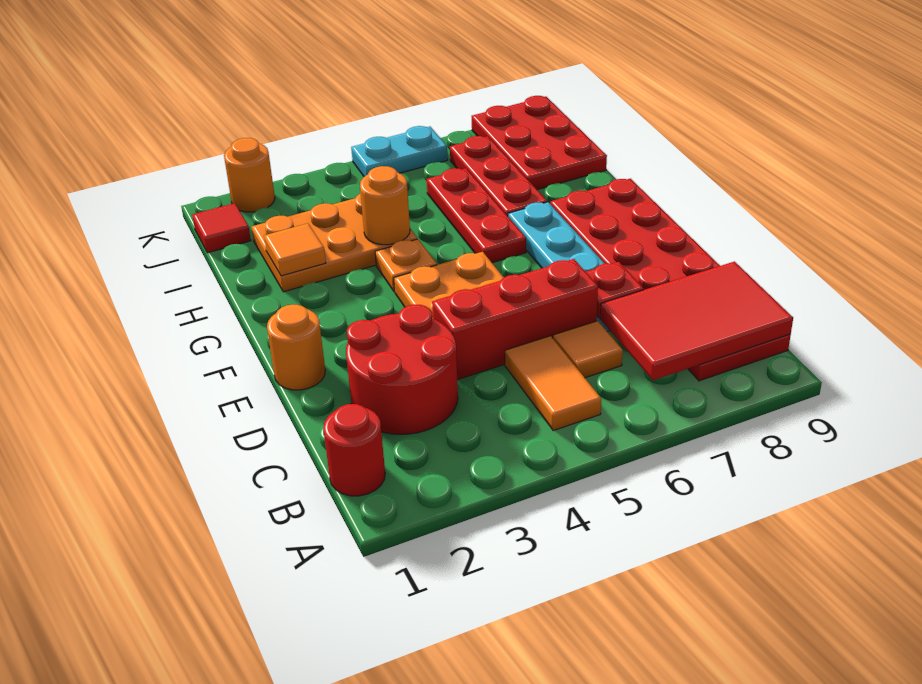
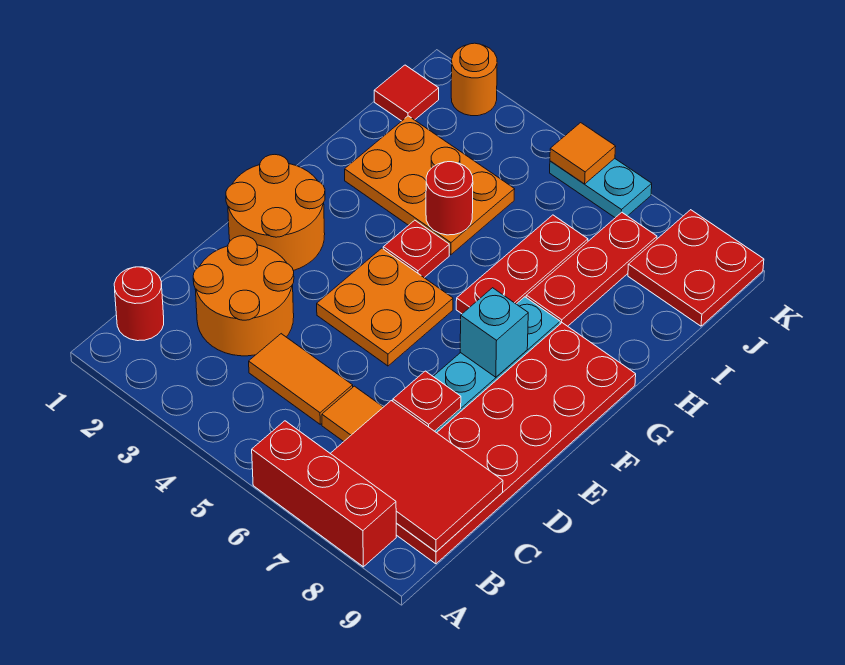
orange 1x2 tile [505,336,601,430] -> orange 1x2 tile turned to [249,334,353,424]
red 2x2 round brick [346,304,458,434] -> orange 2x2 round brick [193,236,294,356]
red 1x3 brick [432,259,598,380] -> red 1x3 brick moved to [252,421,396,567]
orange 1x1 round brick [267,305,325,390] -> orange 2x2 round brick [226,155,325,271]
none -> cyan 1x1 brick [460,288,528,377]
orange 1x1 plate [375,239,437,292] -> red 1x1 plate [383,220,449,278]
orange 1x1 tile [264,223,326,276] -> orange 1x1 tile moved to [550,123,616,184]
orange 1x1 round brick [360,166,410,245] -> red 1x1 round brick [426,162,473,235]
red 2x3 plate [472,96,607,190] -> red 2x2 plate [628,210,764,326]

